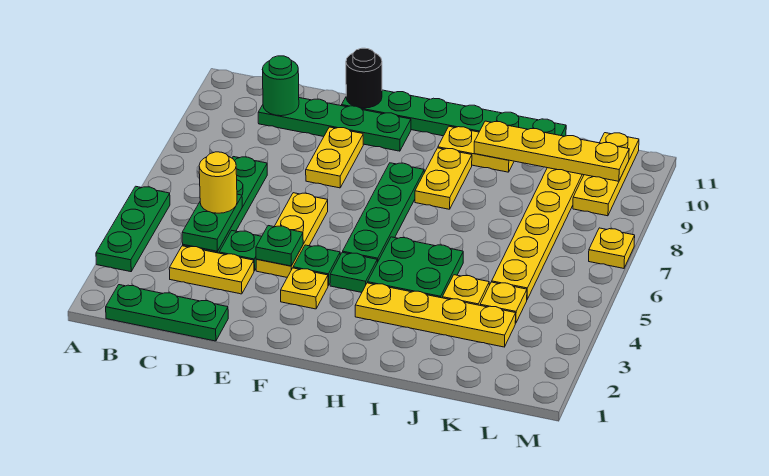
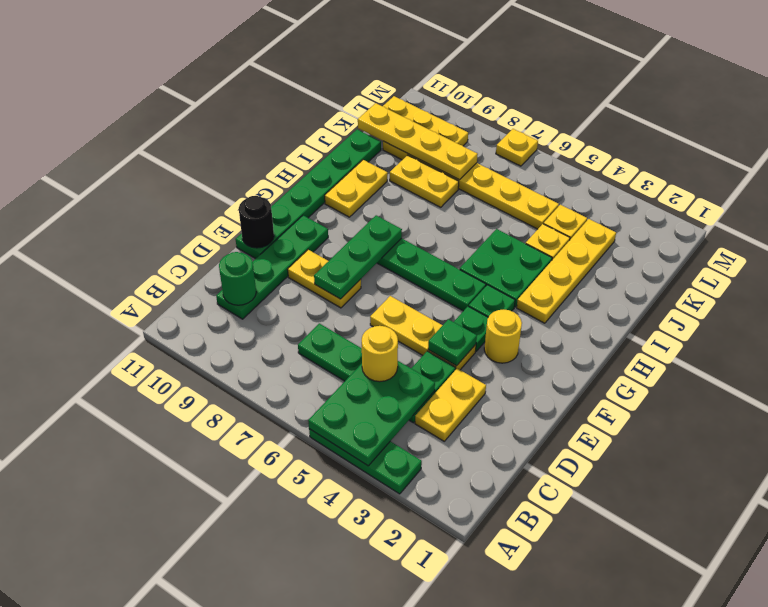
green 1x3 plate [106,285,228,341] -> green 1x3 plate moved to [314,215,402,299]
green 1x2 plate [182,194,242,251] -> green 2x3 plate [308,361,435,466]
yellow 1x1 plate [281,268,328,309] -> yellow 1x1 round brick [484,310,522,363]
yellow 1x2 plate [415,148,472,209] -> yellow 1x2 plate moved to [390,155,459,207]
yellow 1x4 plate [474,121,629,181] -> yellow 1x4 plate turned to [358,103,478,180]

